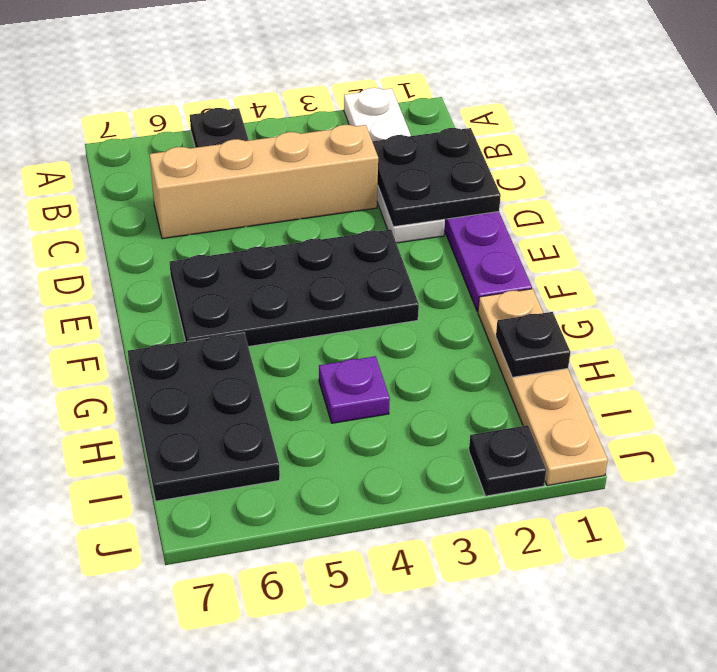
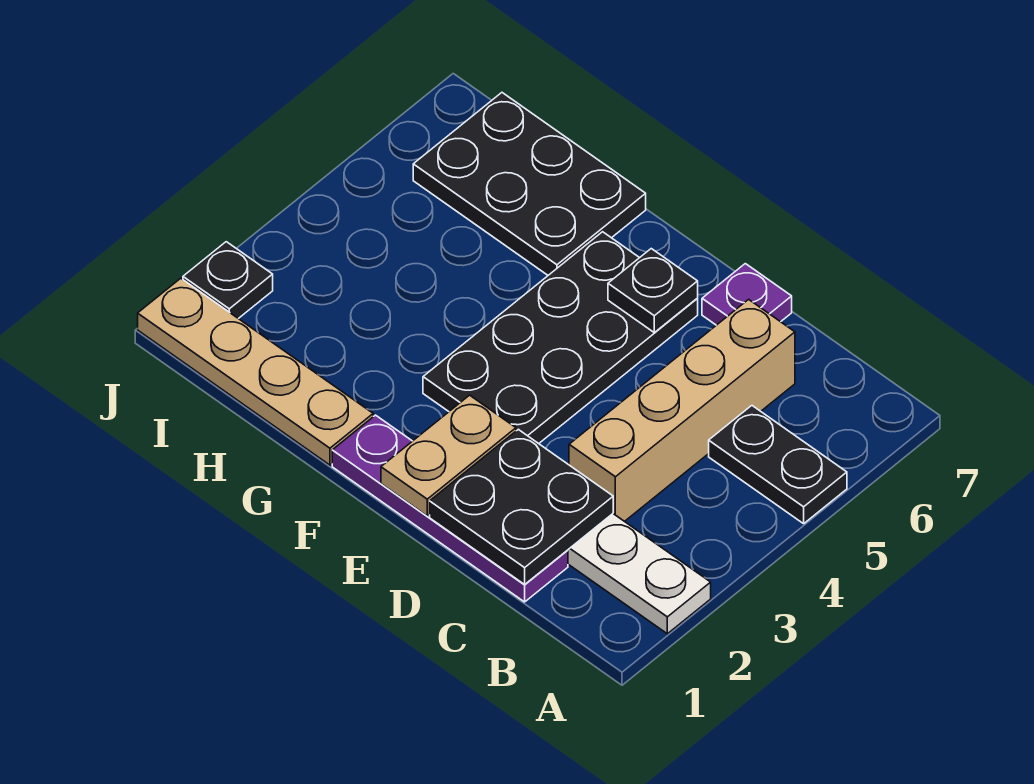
none -> tan 1x2 plate [381,395,516,516]
black 1x1 plate [496,312,570,377] -> black 1x1 plate moved to [608,249,698,332]
purple 1x1 plate [319,356,390,423] -> purple 1x1 plate moved to [702,264,792,325]

